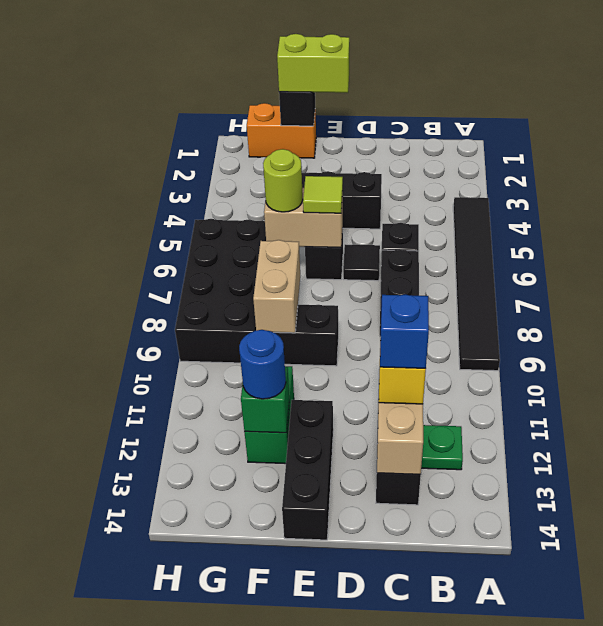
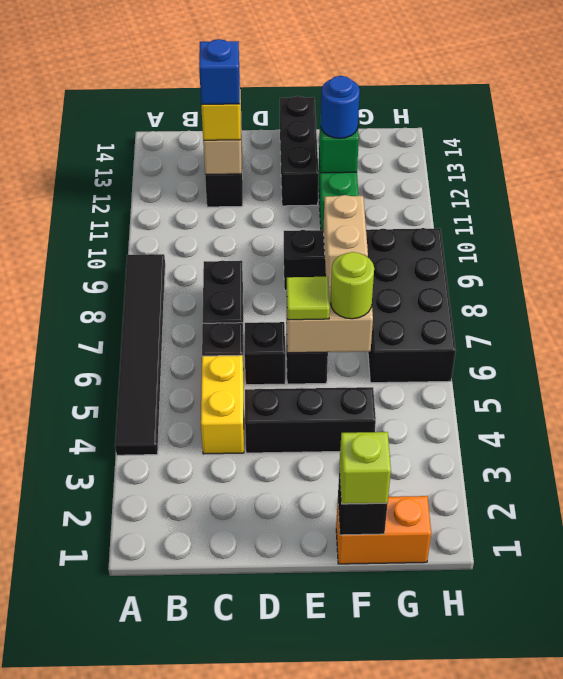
green 1x1 plate [421,425,463,470] -> none
none -> yellow 1x2 brick [201,355,244,454]
black 1x1 tile [343,245,380,281] -> black 1x1 brick [245,322,285,385]
lime 1x2 brick [277,34,349,93] -> lime 1x1 brick [339,432,391,504]

